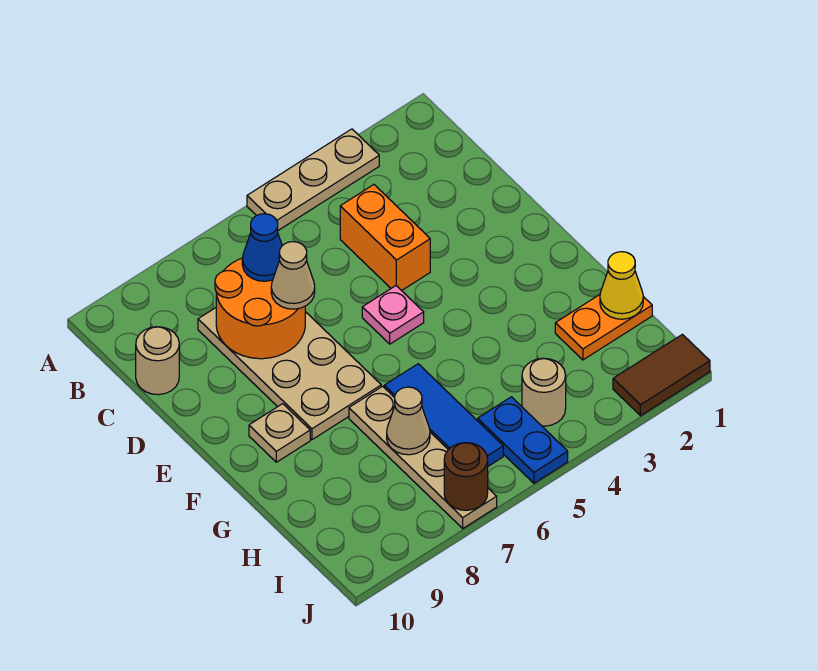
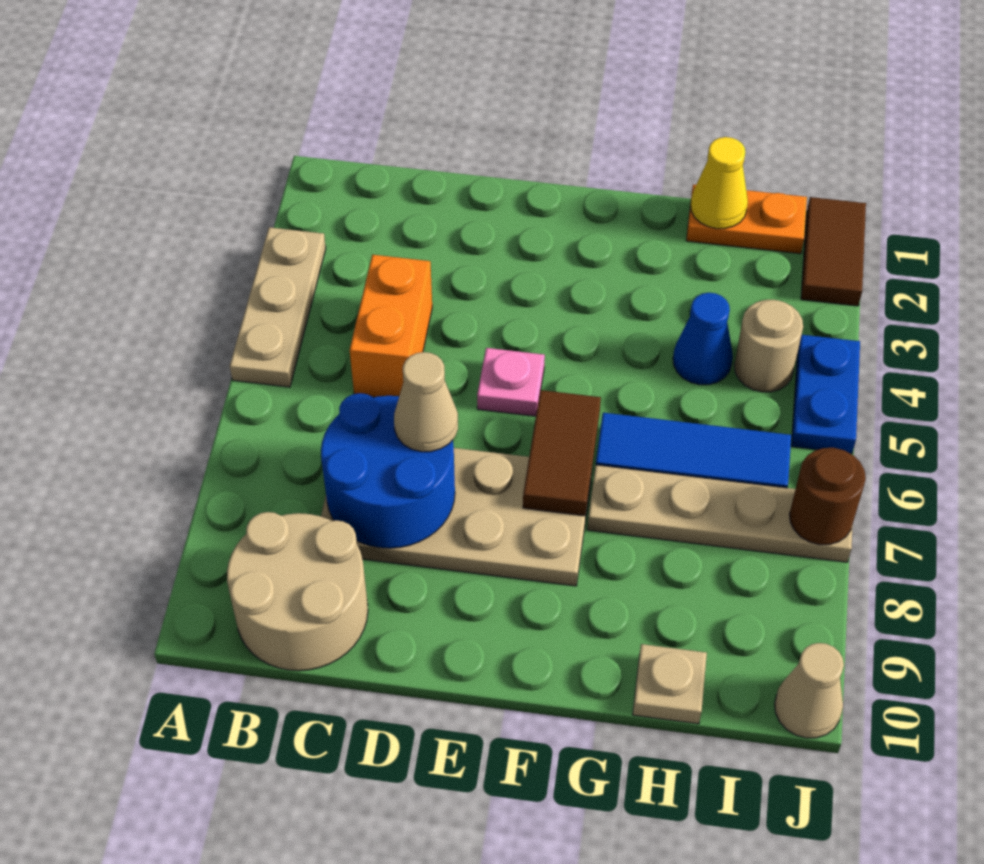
orange 1x2 brick [340,185,430,290] -> orange 1x2 brick turned to [350,255,432,397]
orange 2x2 round brick [215,258,305,359] -> blue 2x2 round brick [321,393,455,548]
blue 1x1 cone [242,214,282,281] -> blue 1x1 cone moved to [673,293,733,385]
tan 1x1 round brick [136,327,179,395] -> tan 2x2 round brick [227,512,368,671]
none -> brown 1x2 tile [523,390,601,516]
tan 1x1 plate [249,404,310,462] -> tan 1x1 plate moved to [633,644,707,724]
orange 1x2 plate [555,295,652,360] -> orange 1x2 plate turned to [686,185,807,254]
tan 1x1 cone [387,387,430,455] -> tan 1x1 cone moved to [775,643,844,738]
blue 1x2 plate [478,397,568,483] -> blue 1x2 plate turned to [791,335,860,454]

